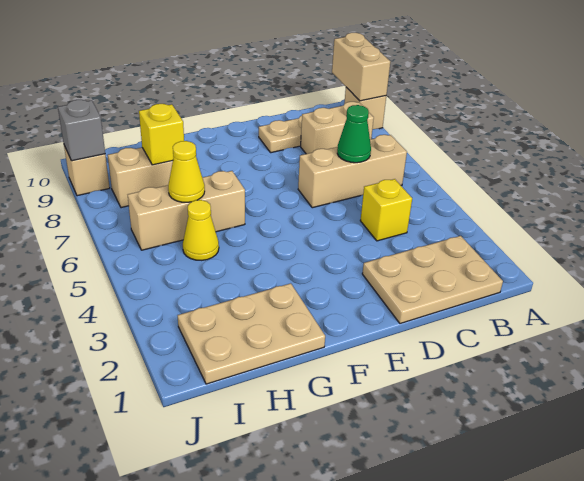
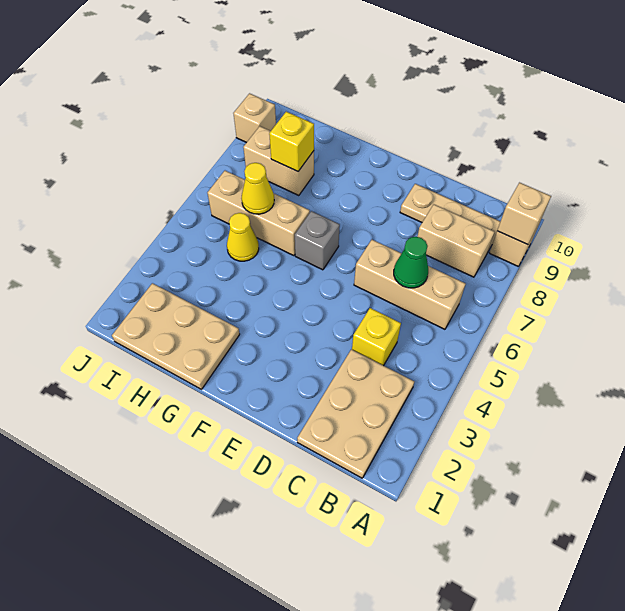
tan 1x2 brick [332,33,390,101] -> tan 1x1 brick [497,183,551,245]
tan 2x3 plate [362,236,503,324] -> tan 2x3 plate turned to [297,349,414,478]
grey 1x1 brick [58,100,105,161] -> grey 1x1 brick moved to [295,211,340,270]

